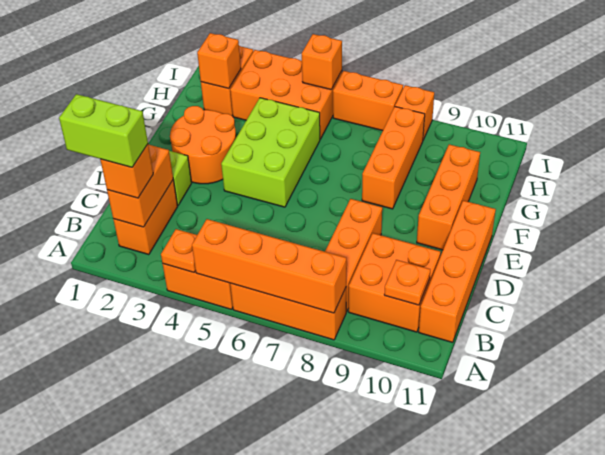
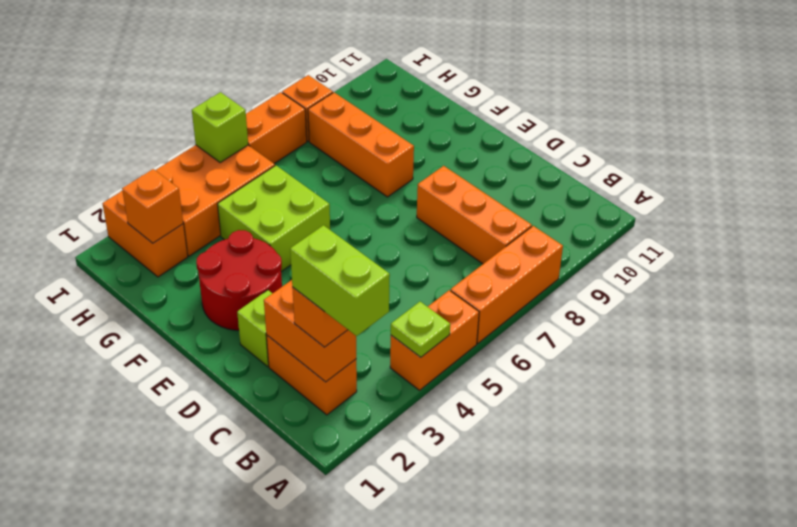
orange 1x1 plate [161,229,197,272] -> lime 1x1 plate [391,302,450,357]
orange 1x4 brick [192,219,346,313] -> none
lime 1x2 brick [59,94,148,167] -> lime 1x2 brick turned to [290,225,390,336]
orange 2x2 brick [349,233,440,332] -> none
orange 1x1 plate [384,260,430,305] -> none
orange 1x4 brick [419,201,496,342] -> none
orange 2x2 round brick [170,106,236,184] -> red 2x2 round brick [196,230,282,330]
lime 2x3 brick [221,98,320,207] -> lime 2x2 brick [218,166,330,272]
orange 1x3 brick [417,144,480,250] -> none
orange 1x1 brick [302,34,342,89] -> lime 1x1 brick [192,92,248,163]

